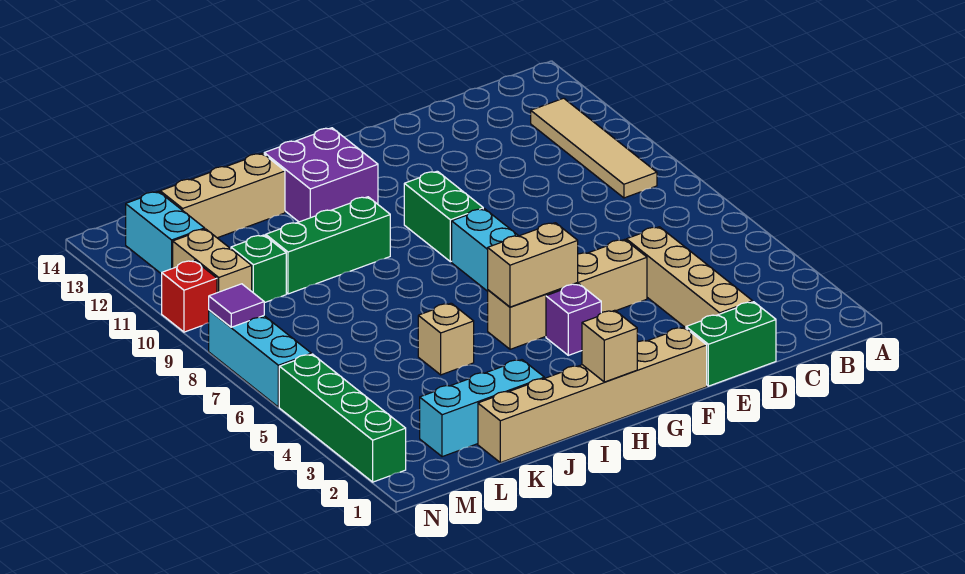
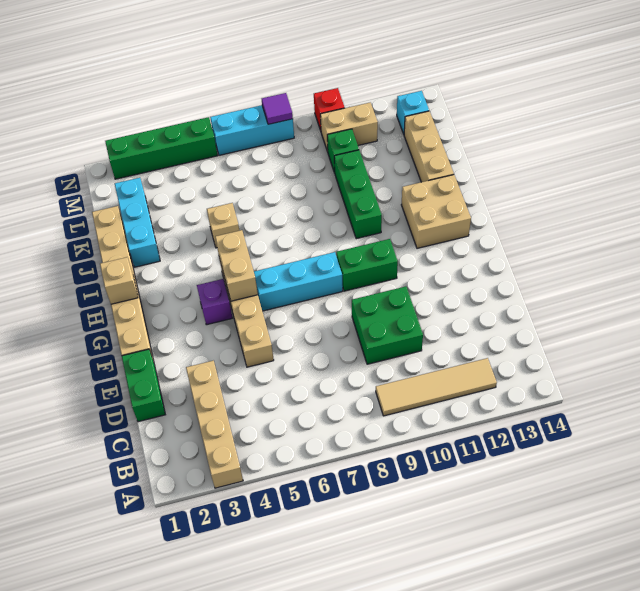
tan 1x4 brick [626,227,753,328] -> tan 1x4 brick turned to [186,361,243,488]
none -> green 2x2 brick [352,286,423,364]
purple 2x2 brick [264,128,378,222] -> tan 2x2 brick [401,175,471,248]
cyan 1x2 brick [126,192,205,274] -> cyan 1x1 brick [397,91,429,134]

